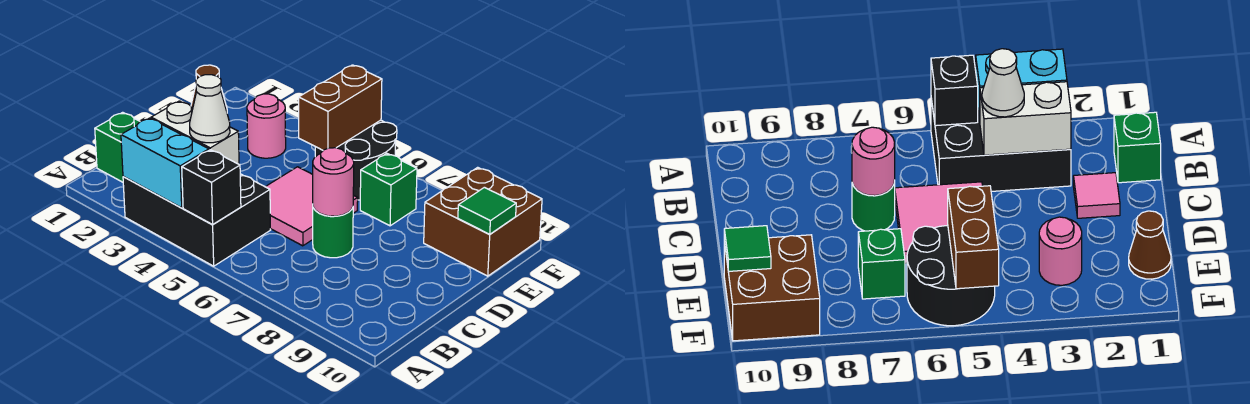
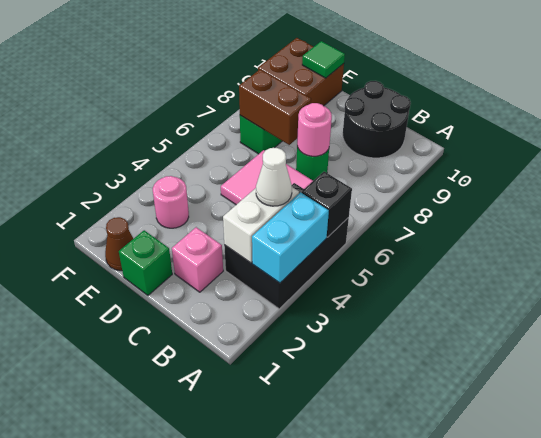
green 1x1 brick [95,112,140,182] -> green 1x1 brick moved to [119,230,172,295]
pink 1x1 tile [1073,173,1120,218] -> pink 1x1 brick [172,227,223,292]
black 2x2 round brick [315,120,397,200] -> black 2x2 round brick moved to [343,81,411,158]
brown 1x2 brick [299,65,382,150] -> brown 1x2 brick moved to [239,69,311,145]

